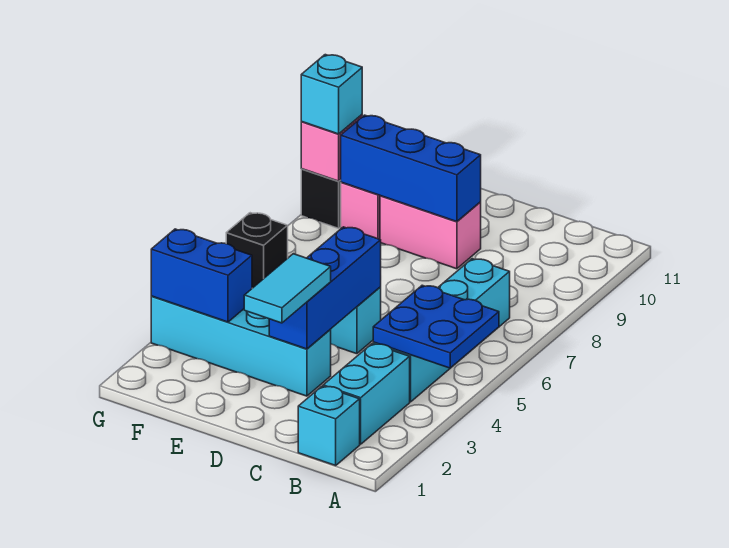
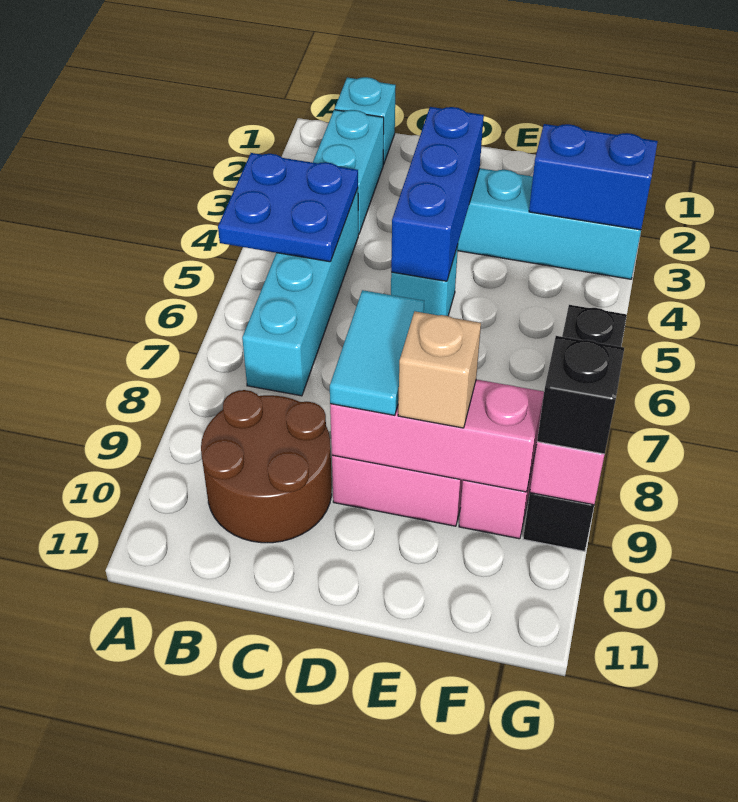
none -> brown 2x2 round brick [201,390,332,543]
cyan 1x2 tile [244,254,331,323] -> cyan 1x2 tile moved to [330,290,424,415]
blue 1x3 brick [341,115,481,222] -> pink 1x3 brick [330,379,544,492]
none -> tan 1x1 brick [398,312,481,428]
cyan 1x1 brick [301,55,362,134] -> black 1x1 brick [537,336,624,454]

